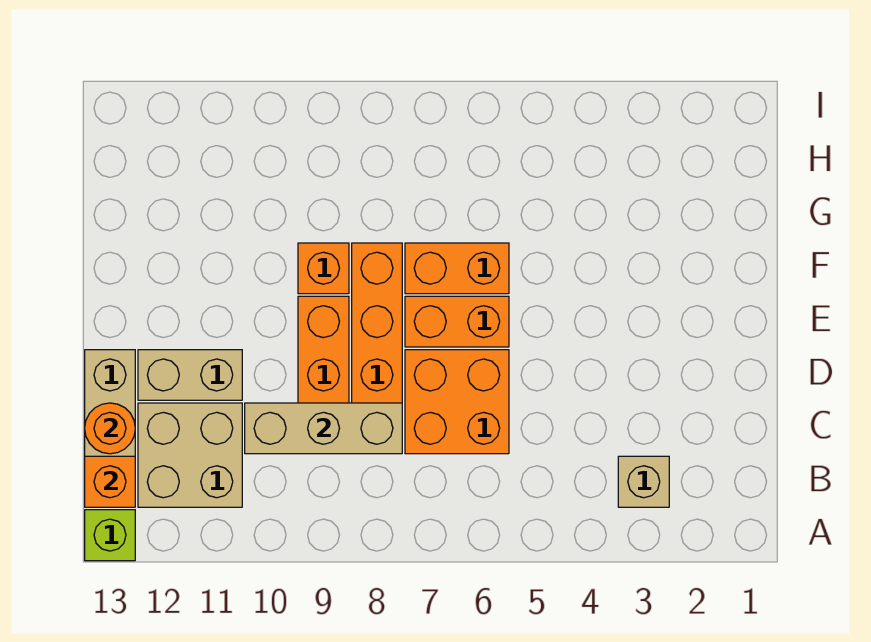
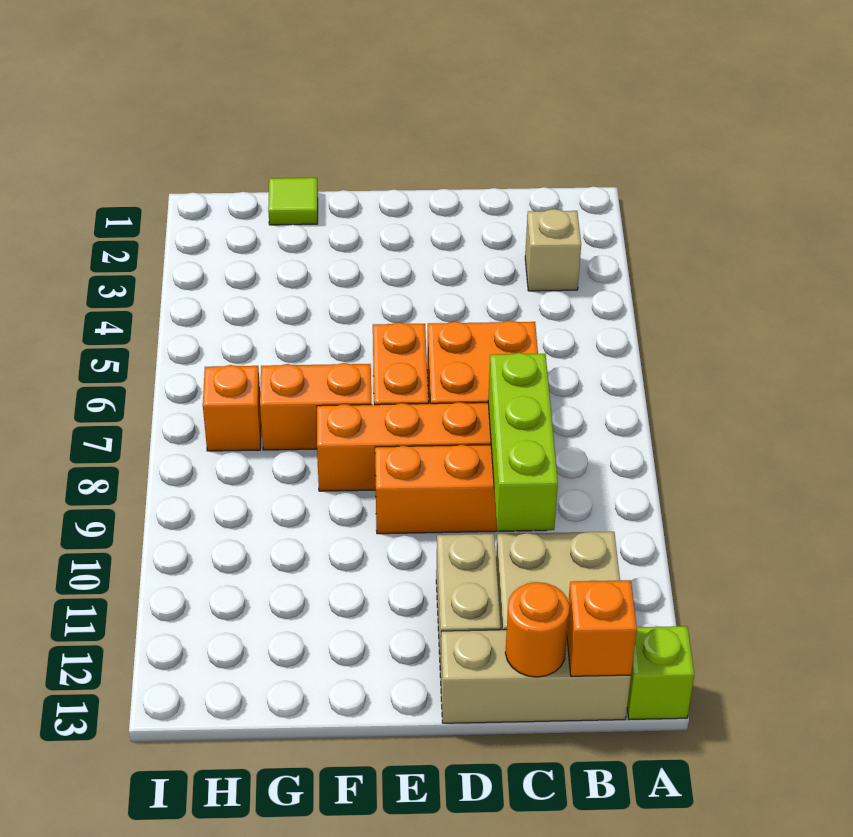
tan 1x3 brick [245,403,402,454] -> lime 1x3 brick [488,353,558,531]
orange 1x2 brick [405,243,509,294] -> orange 1x2 brick turned to [260,363,372,450]
orange 1x1 brick [298,243,349,294] -> orange 1x1 brick moved to [203,365,261,451]
none -> lime 1x1 tile [268,178,318,225]

